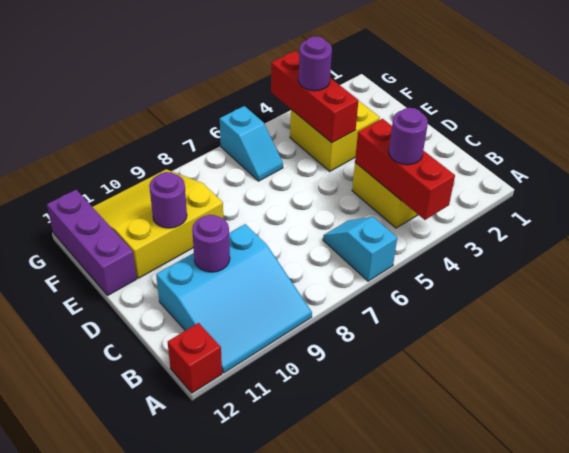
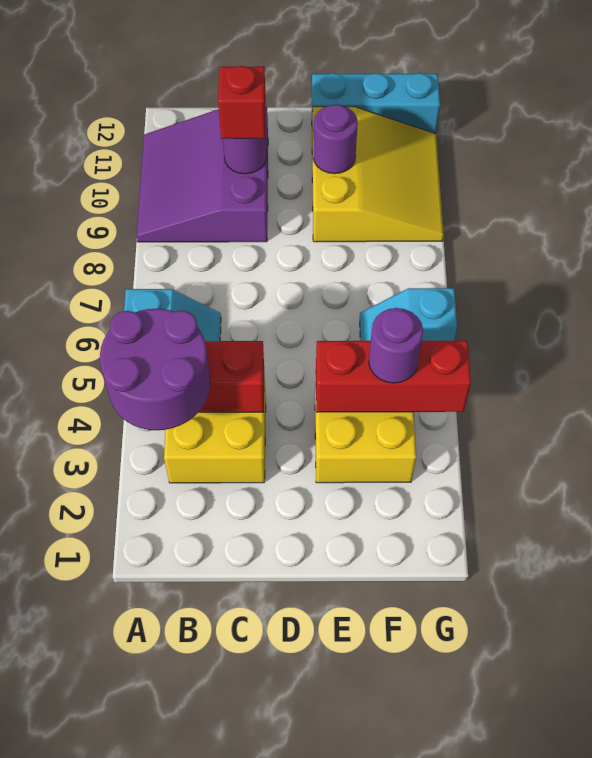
cyan 3x3 slope [156,224,312,373] -> purple 3x3 slope [137,107,268,242]
red 1x1 brick [168,323,222,393] -> red 1x1 brick moved to [218,66,266,139]
purple 1x1 round brick [389,108,428,165] -> purple 2x2 round brick [100,309,210,430]
purple 1x3 brick [47,190,137,296] -> cyan 1x3 brick [312,73,440,134]

